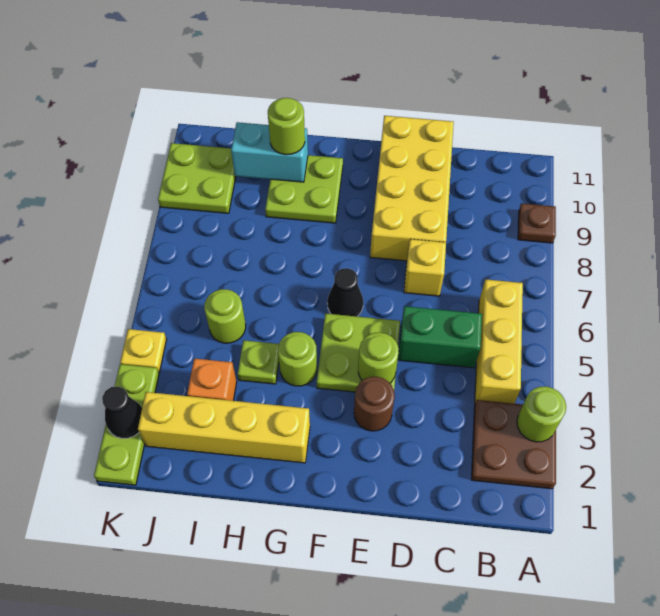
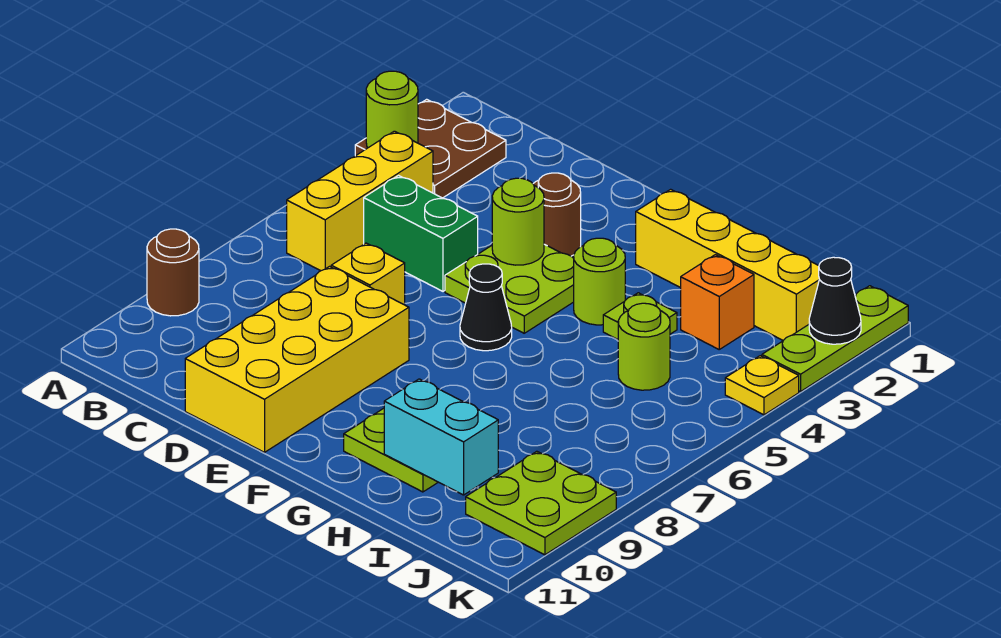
brown 1x1 plate [518,203,556,243] -> brown 1x1 round brick [147,229,199,316]
lime 1x1 round brick [268,98,305,155] -> none

